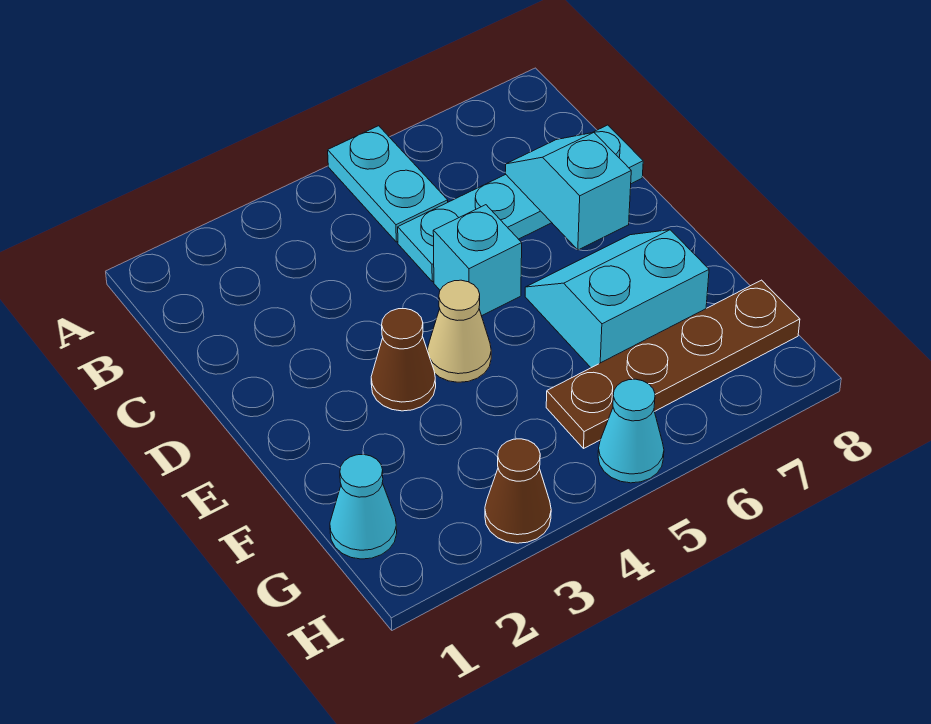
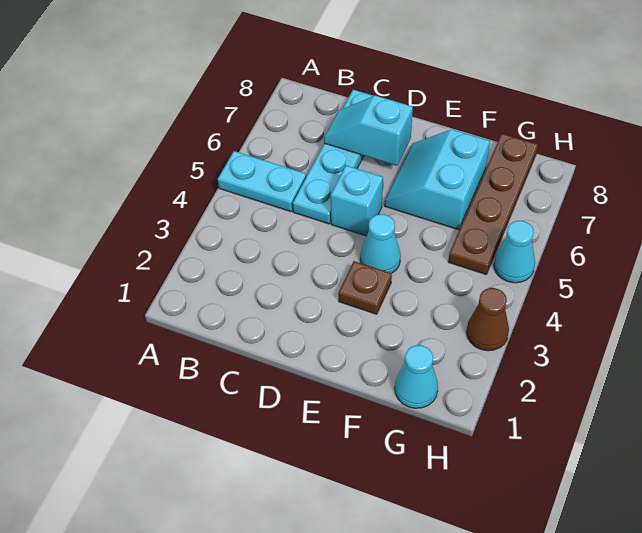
brown 1x1 cone [371,309,436,411] -> brown 1x1 plate [338,261,392,314]
tan 1x1 cone [428,280,491,382] -> cyan 1x1 cone [360,214,401,273]

